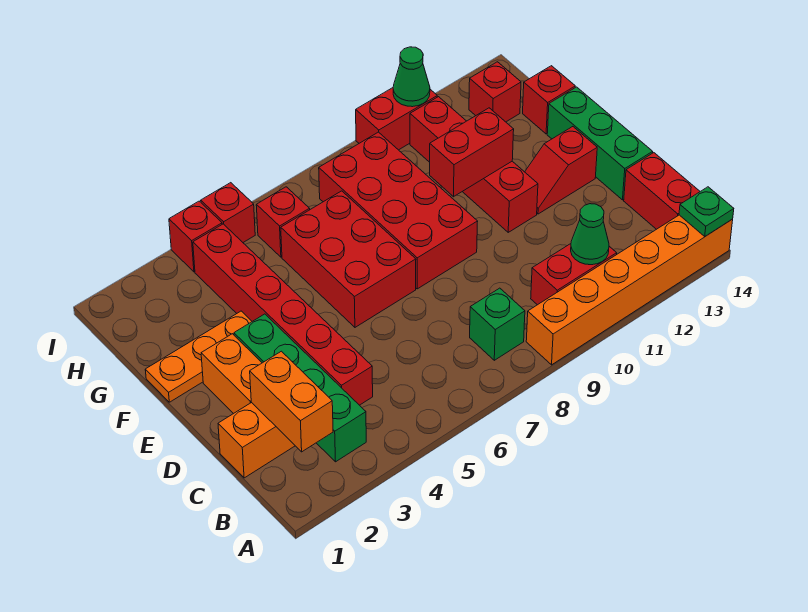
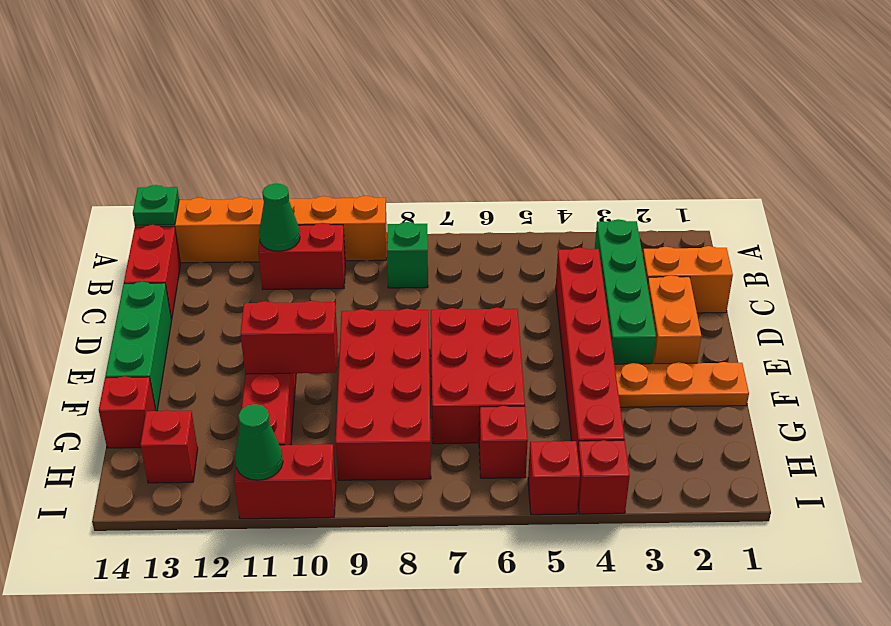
orange 1x2 brick [250,351,333,452] -> none
red 1x2 slope [525,127,597,214] -> none

